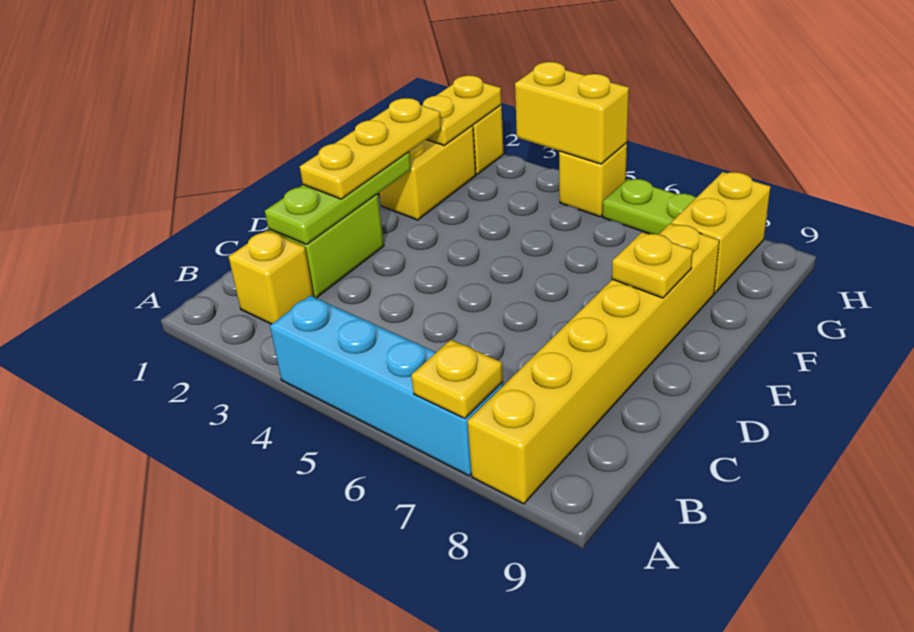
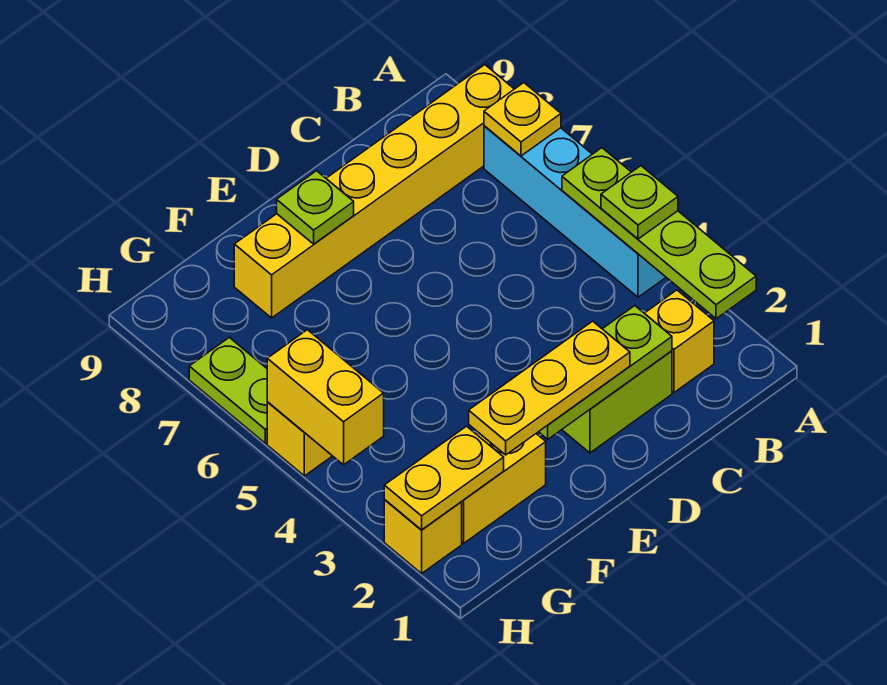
none -> lime 1x4 plate [562,148,756,319]
none -> lime 1x1 plate [601,166,678,239]
yellow 1x1 plate [612,232,693,298] -> lime 1x1 plate [277,171,354,244]
yellow 1x2 brick [671,172,771,293] -> none

